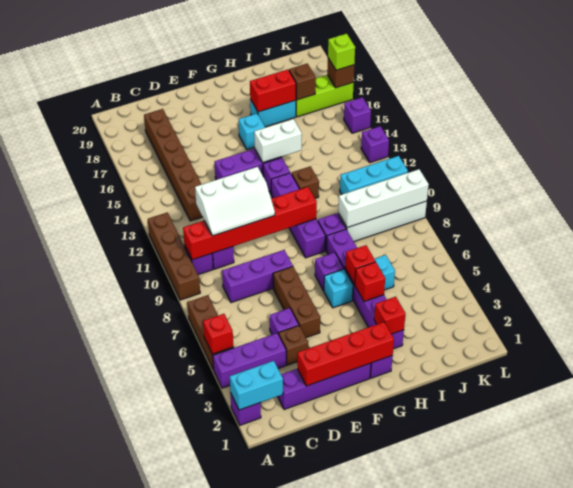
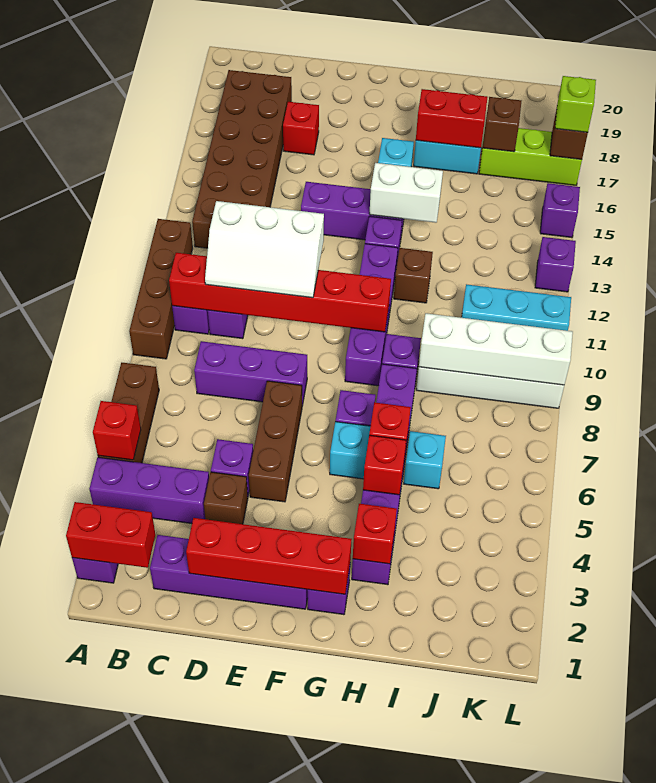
cyan 1x2 brick [230,361,283,410] -> red 1x2 brick [66,502,155,568]
brown 1x6 brick [144,109,202,221] -> brown 2x6 brick [192,70,292,248]
none -> red 1x1 brick [283,102,319,155]

